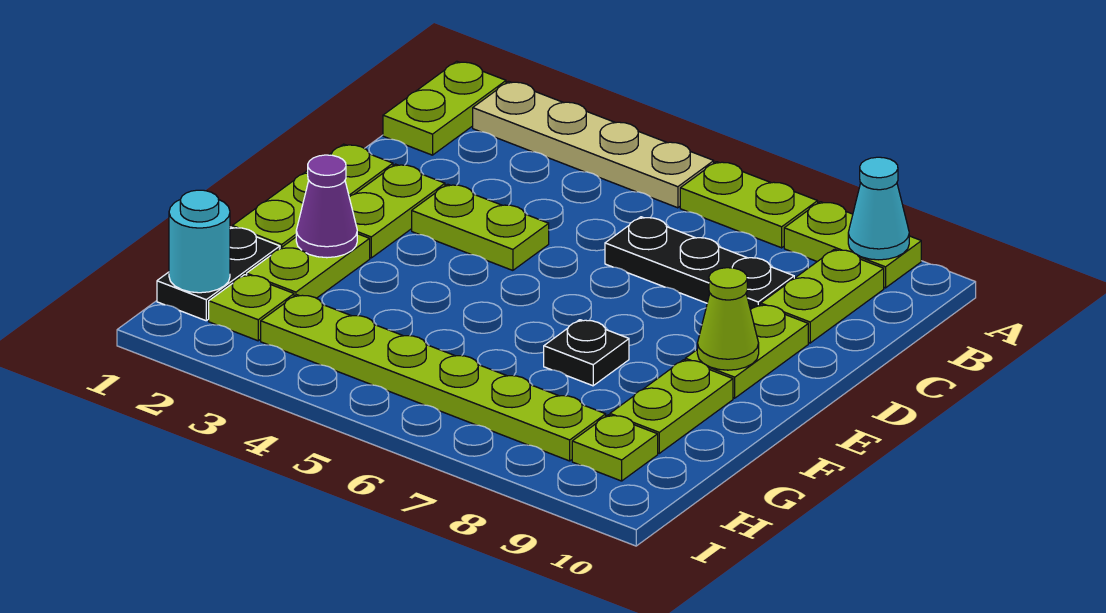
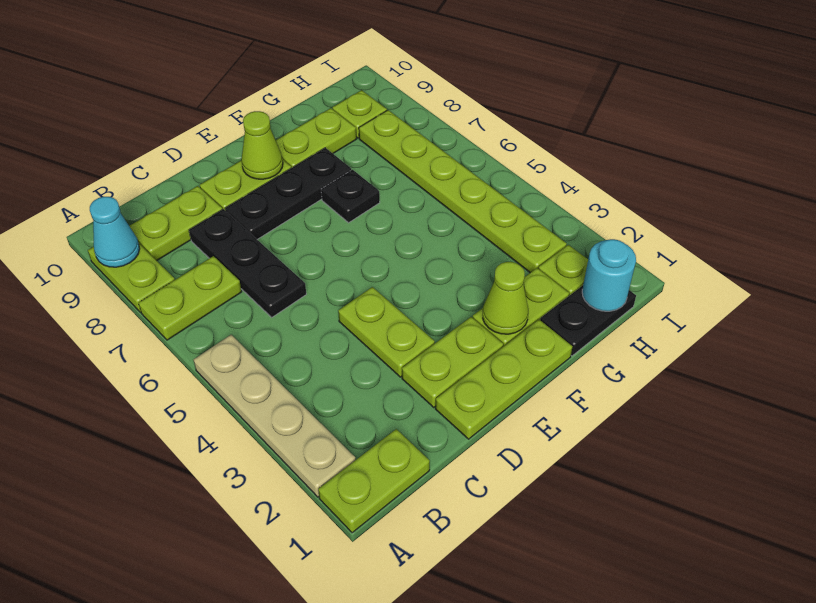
lime 1x2 plate [680,162,818,248] -> lime 1x2 plate turned to [139,256,242,340]
none -> black 1x3 plate [225,148,351,239]
purple 1x1 cone [296,155,357,258] -> lime 1x1 cone [483,262,528,334]

